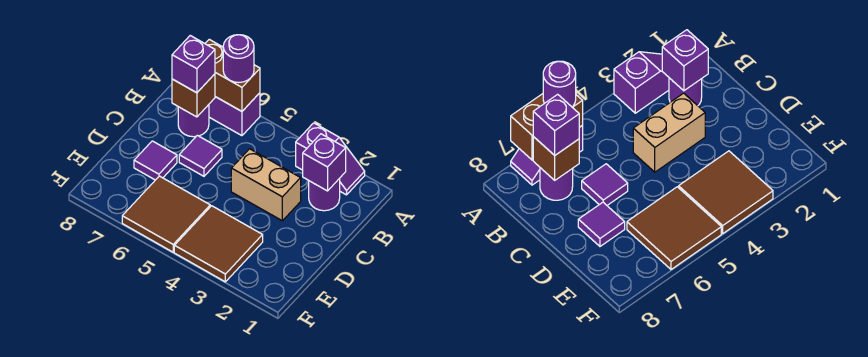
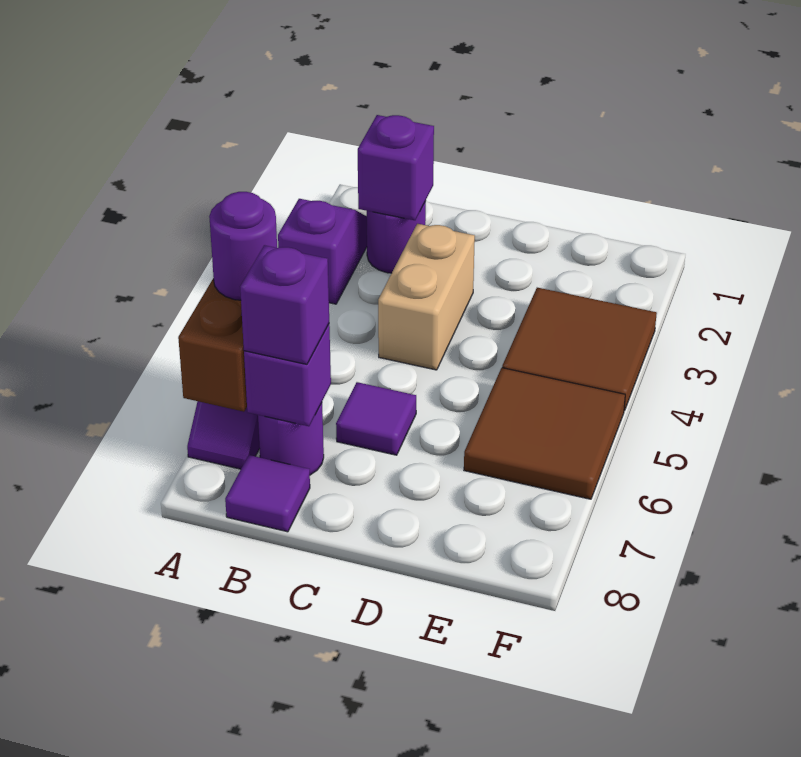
brown 1x1 brick [172,74,215,117] -> purple 1x1 brick [244,324,331,426]
purple 1x1 tile [134,141,177,180] -> purple 1x1 tile moved to [225,455,310,532]

